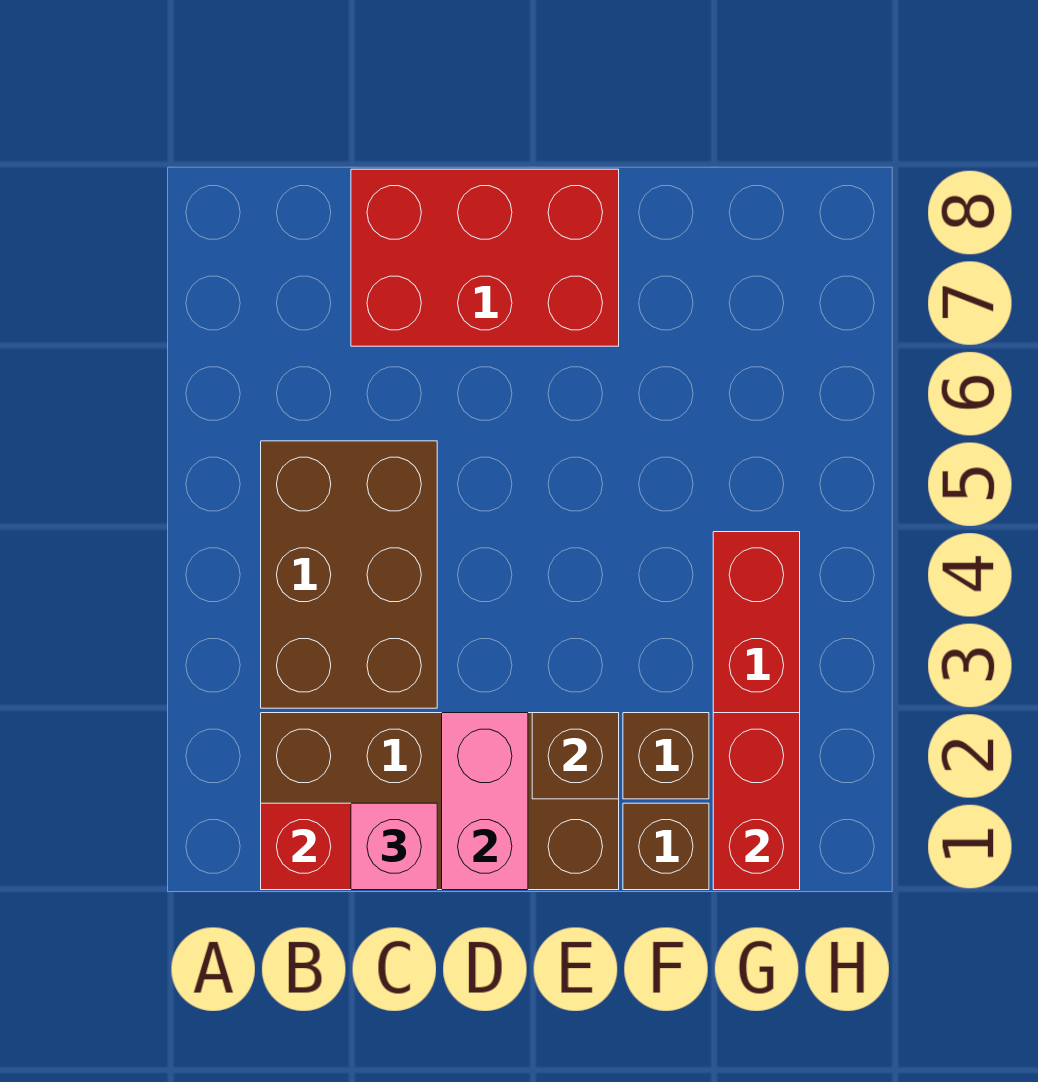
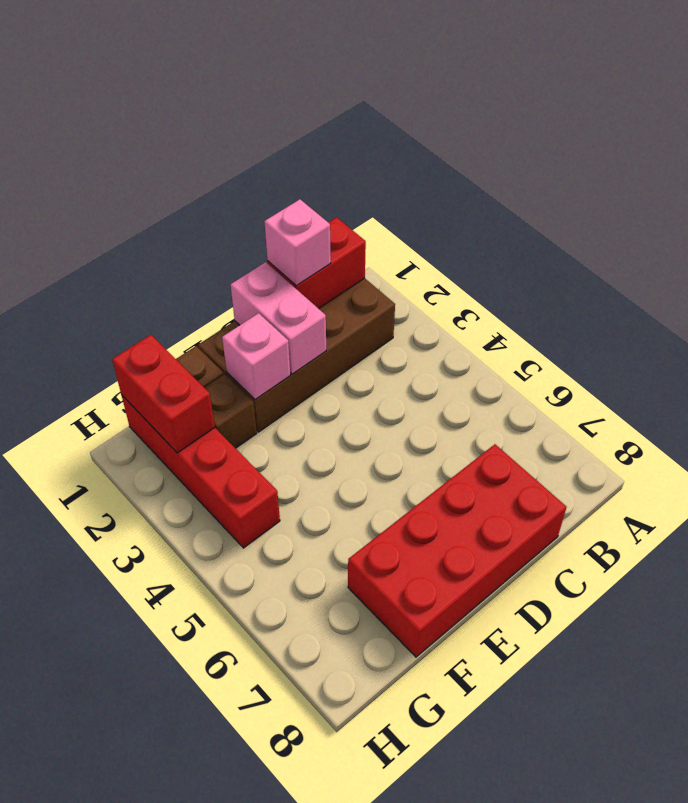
brown 2x3 brick [261,441,437,708] -> none
red 2x3 brick [351,169,619,346] -> red 2x4 brick [348,444,567,657]
brown 1x1 brick [532,713,619,799] -> pink 1x1 brick [222,313,290,400]

